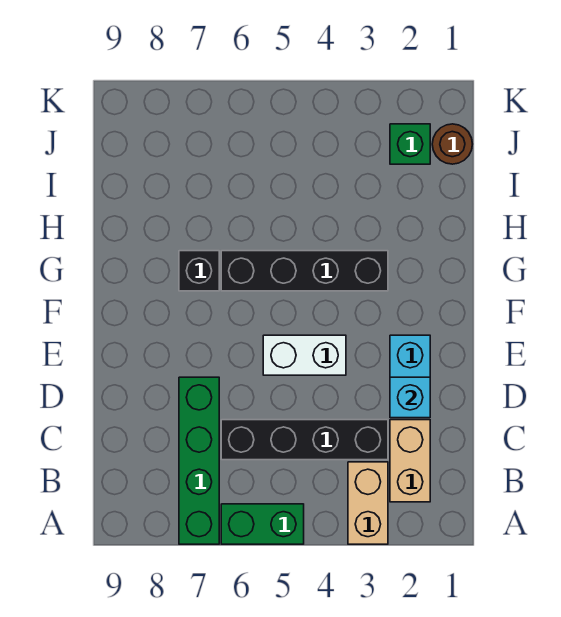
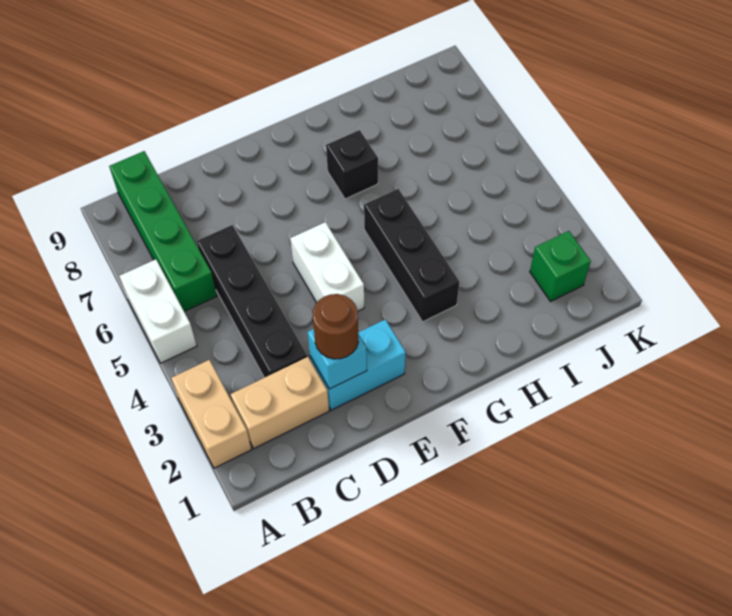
tan 1x2 brick [348,462,388,544] -> tan 1x2 brick turned to [171,360,252,468]
green 1x2 brick [221,504,304,544] -> white 1x2 brick [119,259,197,363]
green 1x4 brick [179,377,219,544] -> green 1x4 brick turned to [109,151,217,312]
black 1x4 brick [221,251,388,291] -> black 1x3 brick [364,189,459,322]
brown 1x1 round brick [432,124,472,164] -> brown 1x1 round brick moved to [313,294,358,359]

